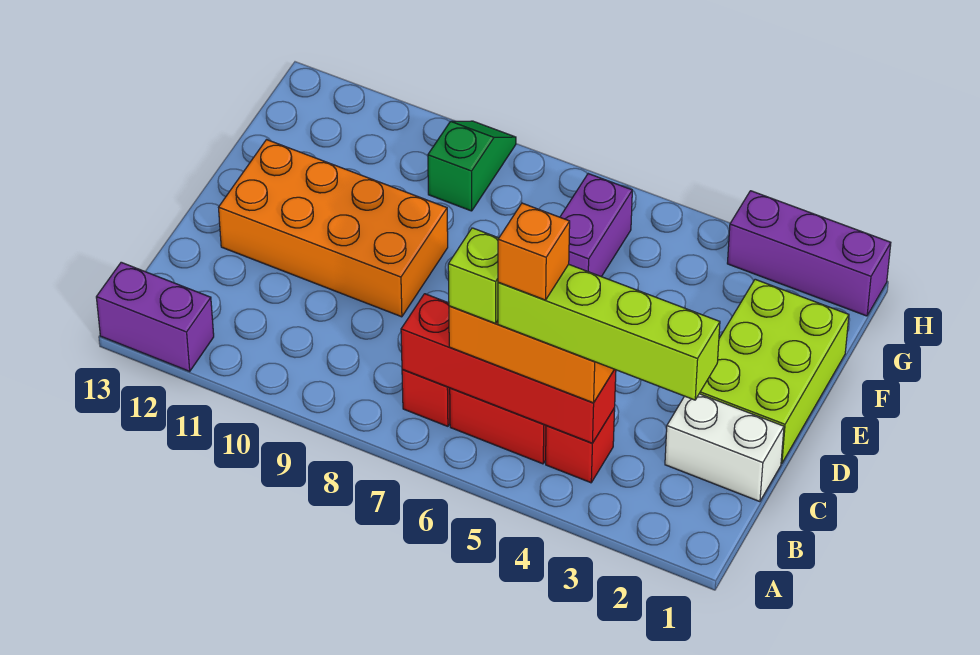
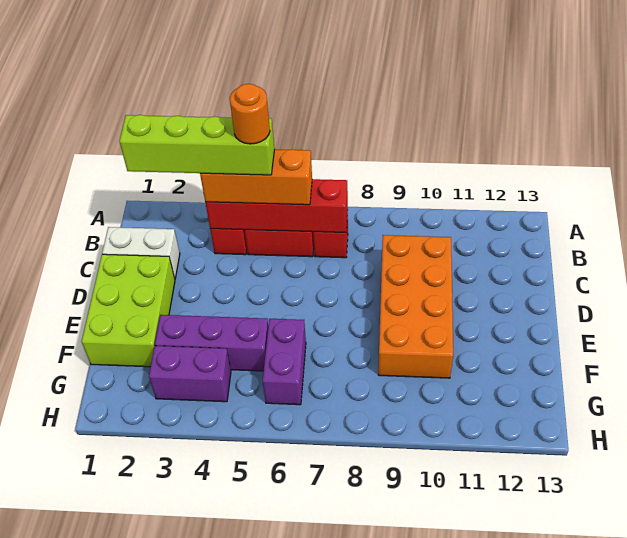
purple 1x2 brick [96,262,214,371] -> purple 1x2 brick moved to [149,346,231,402]
orange 1x1 brick [498,203,570,300] -> orange 1x1 round brick [230,84,270,144]
lime 1x1 brick [448,228,499,323] -> none
orange 2x4 brick [219,140,448,317] -> orange 2x4 brick turned to [378,235,453,378]
green 1x2 slope [428,121,516,211] -> none
purple 1x3 brick [727,191,891,316] -> purple 1x3 brick moved to [155,315,268,371]

